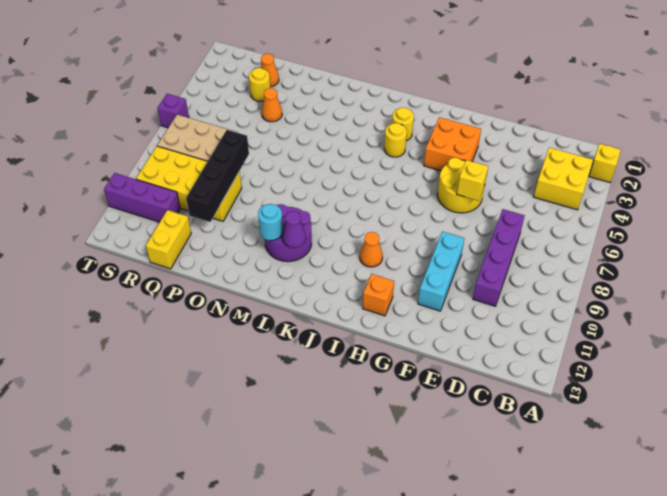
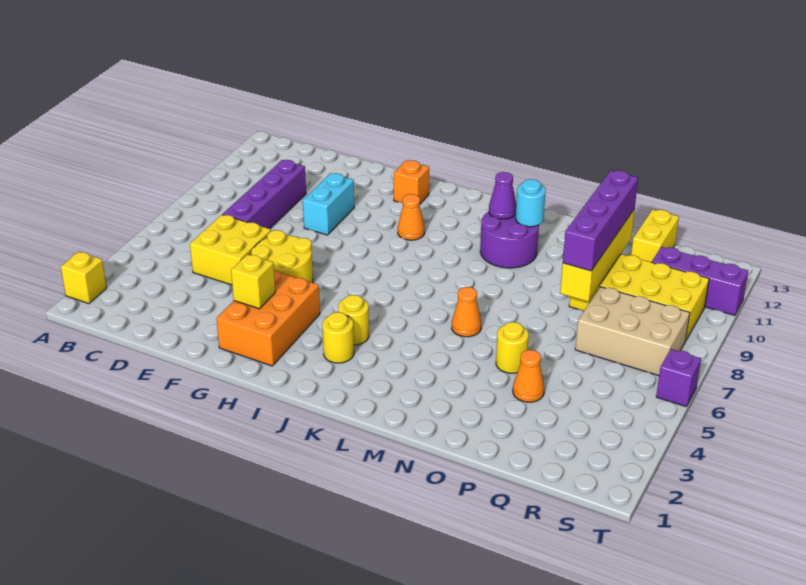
yellow 2x2 brick [534,148,593,210] -> yellow 2x2 brick moved to [190,215,271,285]
yellow 1x1 brick [457,160,488,201] -> yellow 1x1 brick moved to [231,254,275,309]
cyan 1x3 brick [418,232,464,311] -> cyan 1x2 brick [303,173,354,235]
orange 2x2 brick [424,117,481,171] -> orange 2x3 brick [216,270,320,366]
black 1x4 brick [186,130,249,222] -> yellow 1x4 brick [560,209,635,302]
none -> purple 1x4 brick [563,170,638,271]
orange 1x1 cone [261,54,279,87] -> orange 1x1 cone moved to [452,287,481,337]
yellow 1x1 round brick [249,68,270,101] -> yellow 1x1 round brick moved to [496,322,529,373]

